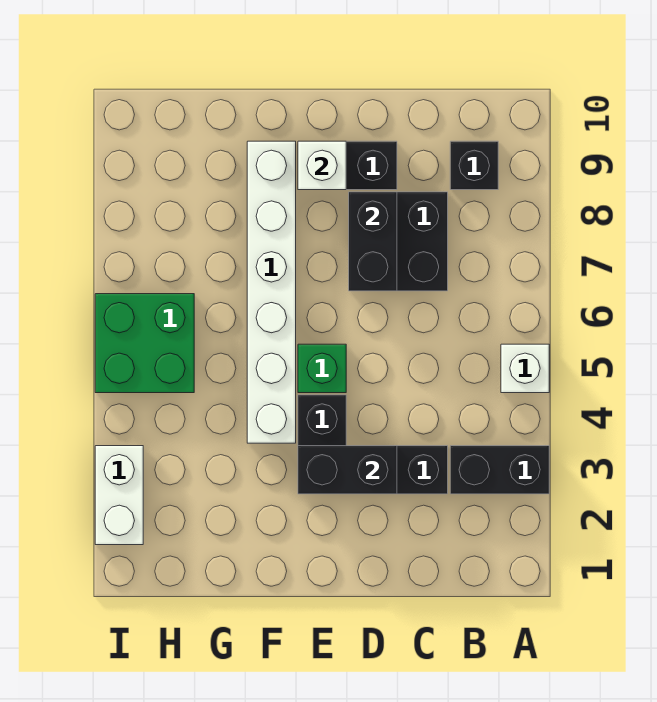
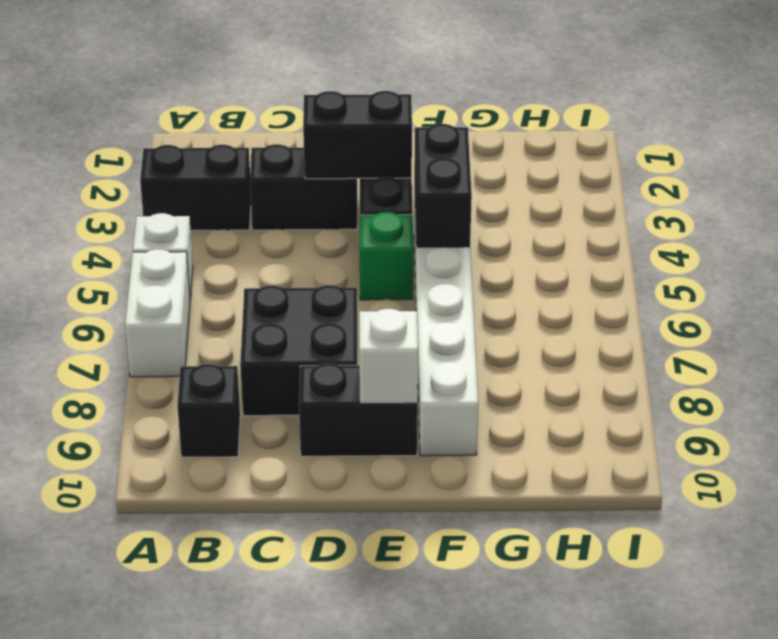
black 1x2 brick [349,192,397,291] -> black 1x2 brick moved to [414,124,472,248]
green 2x2 brick [95,294,194,393] -> none
white 1x2 brick [95,446,143,545] -> white 1x2 brick moved to [125,249,190,377]

